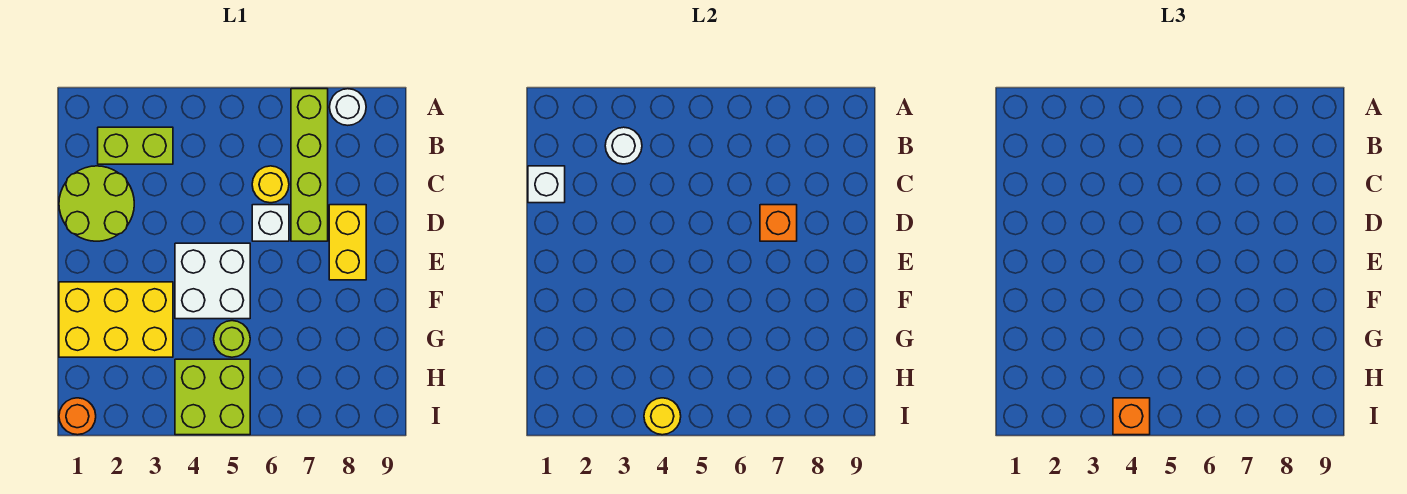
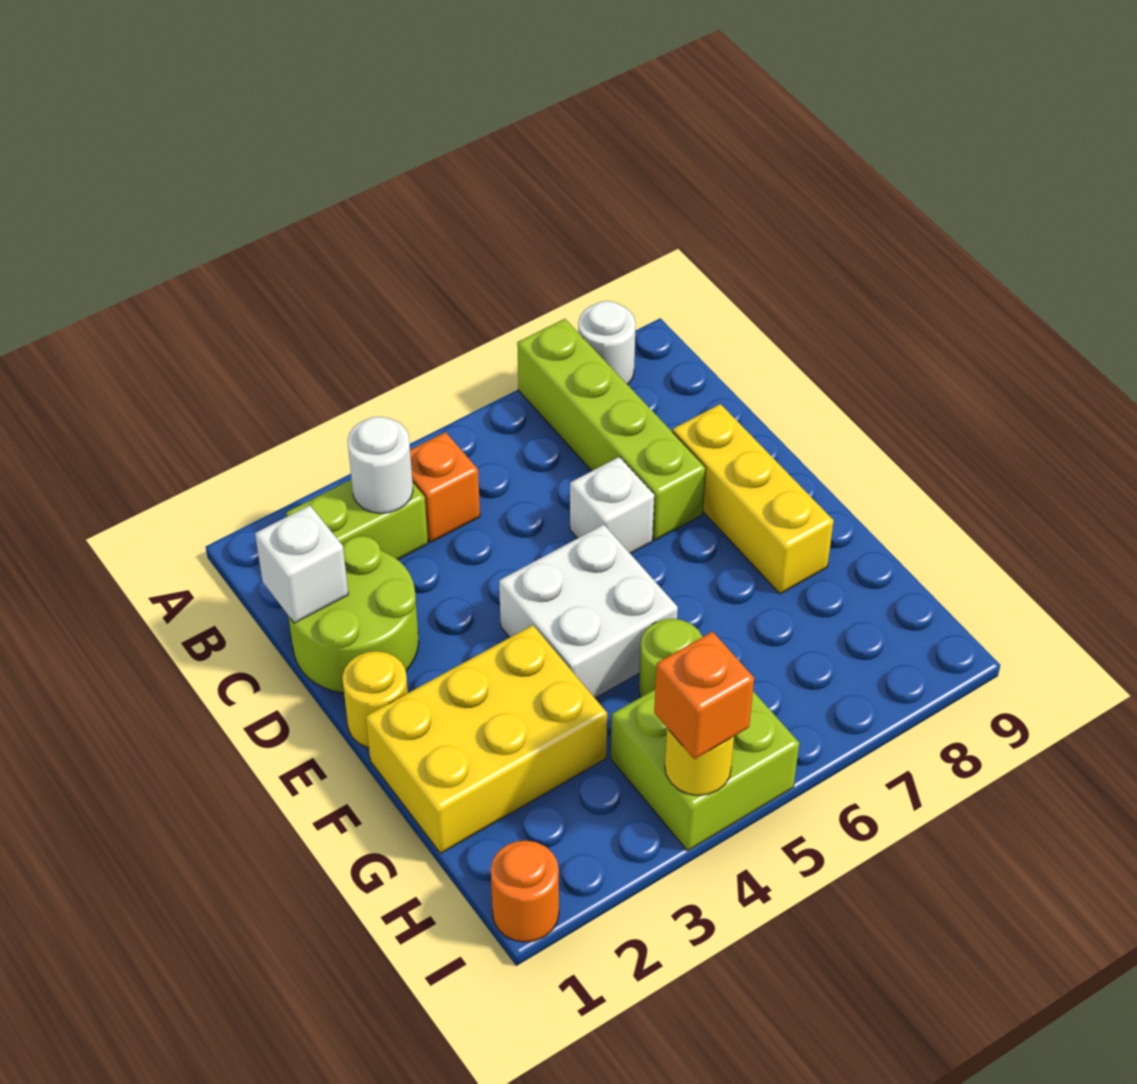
yellow 1x1 round brick [252,166,289,203] -> yellow 1x1 round brick moved to [342,651,408,748]
orange 1x1 brick [760,205,797,241] -> orange 1x1 brick moved to [410,432,480,543]
yellow 1x2 brick [329,205,366,280] -> yellow 1x3 brick [673,404,834,594]

